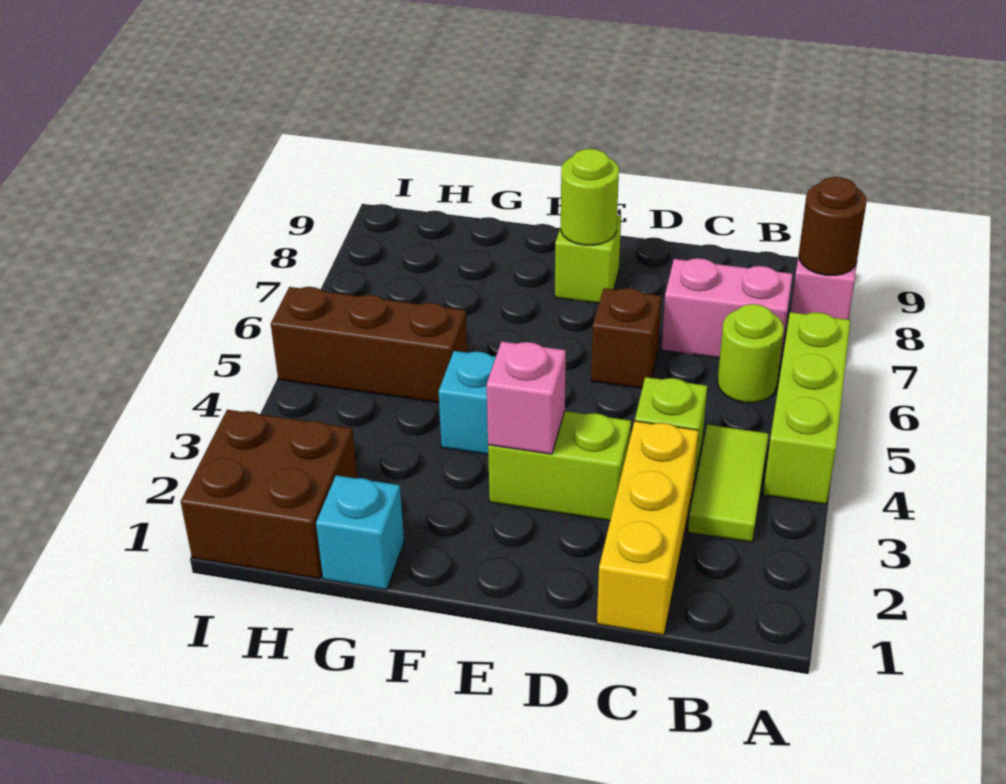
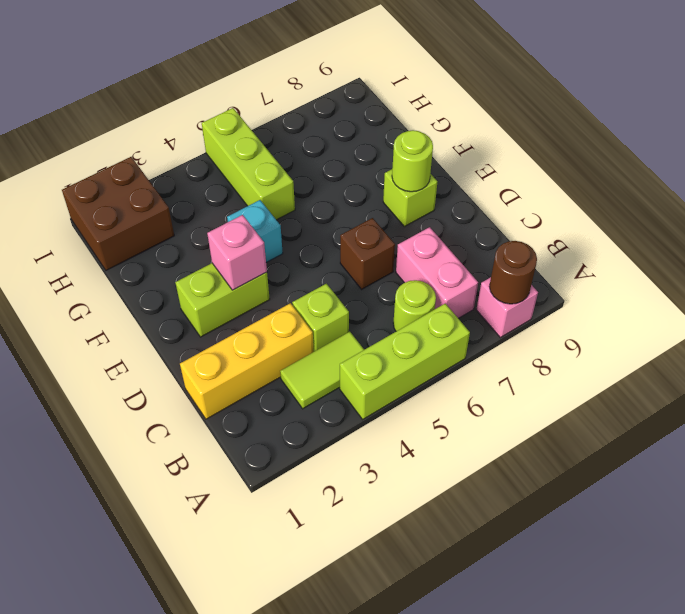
lime 1x2 brick [488,411,631,521] -> lime 1x2 brick turned to [175,263,270,337]
cyan 1x1 brick [316,475,404,590] -> none
brown 1x3 brick [271,287,467,402] -> lime 1x3 brick [202,108,295,220]

